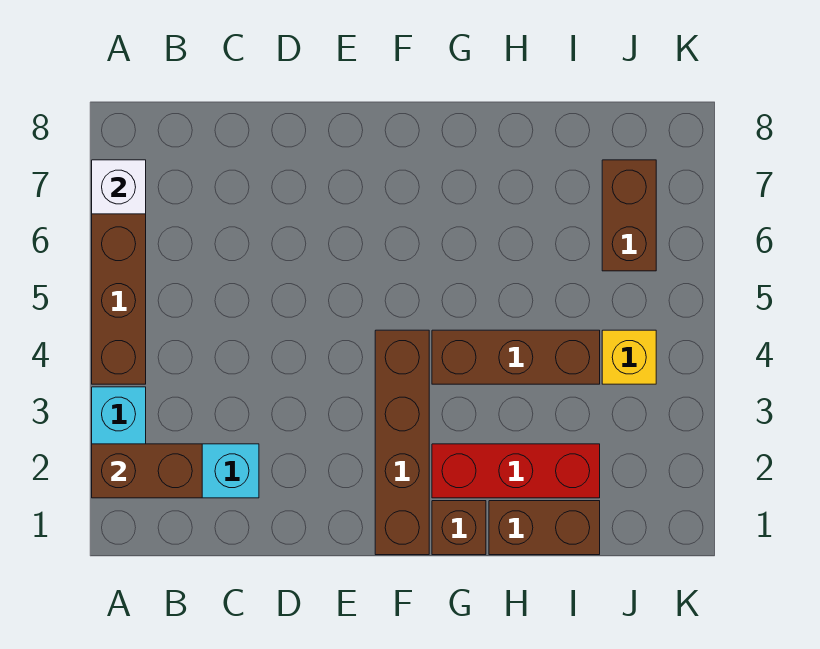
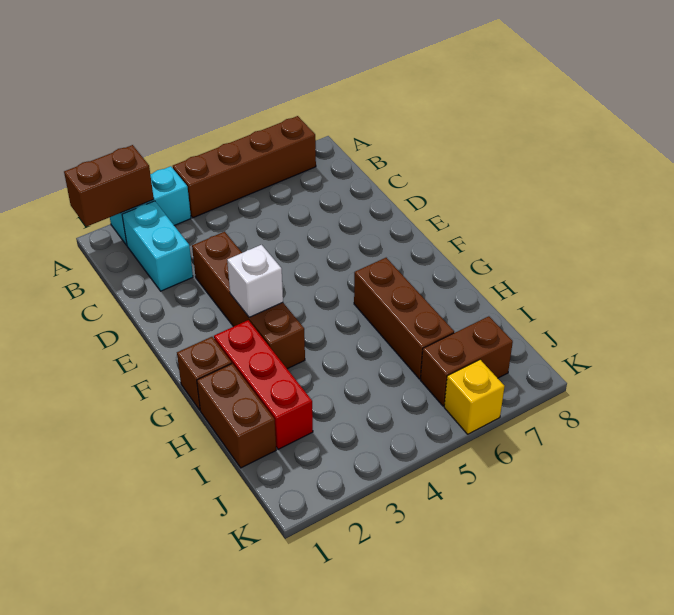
brown 1x2 brick [92,444,202,498] -> brown 1x2 brick turned to [64,145,154,227]
white 1x1 brick [92,160,146,214] -> white 1x1 brick moved to [227,245,283,317]
brown 1x4 brick [375,330,429,555] -> brown 1x4 brick turned to [192,232,305,369]
brown 1x3 brick [432,330,600,384] -> brown 1x3 brick moved to [354,258,454,379]
yellow 1x1 brick [602,330,656,384] -> yellow 1x1 brick moved to [444,360,504,434]

